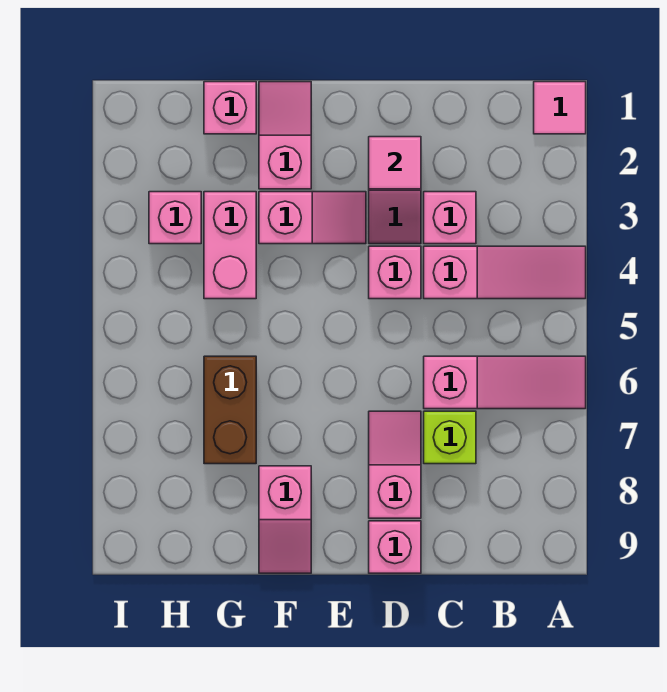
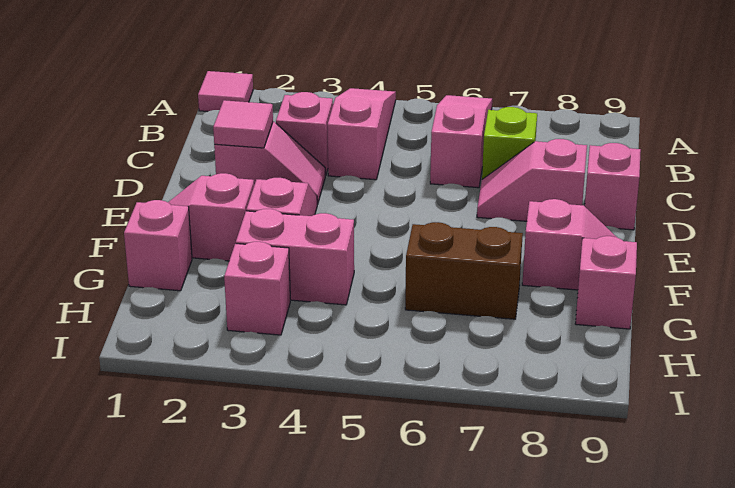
pink 1x1 brick [369,246,421,299] -> pink 1x1 brick moved to [575,236,637,329]

